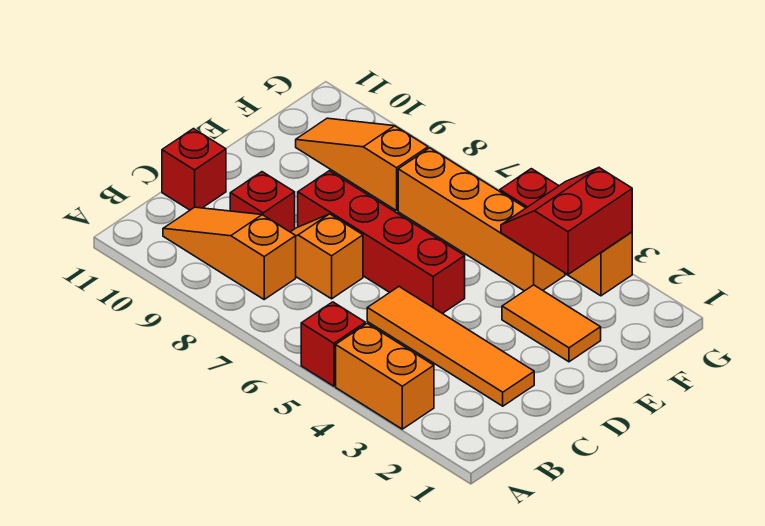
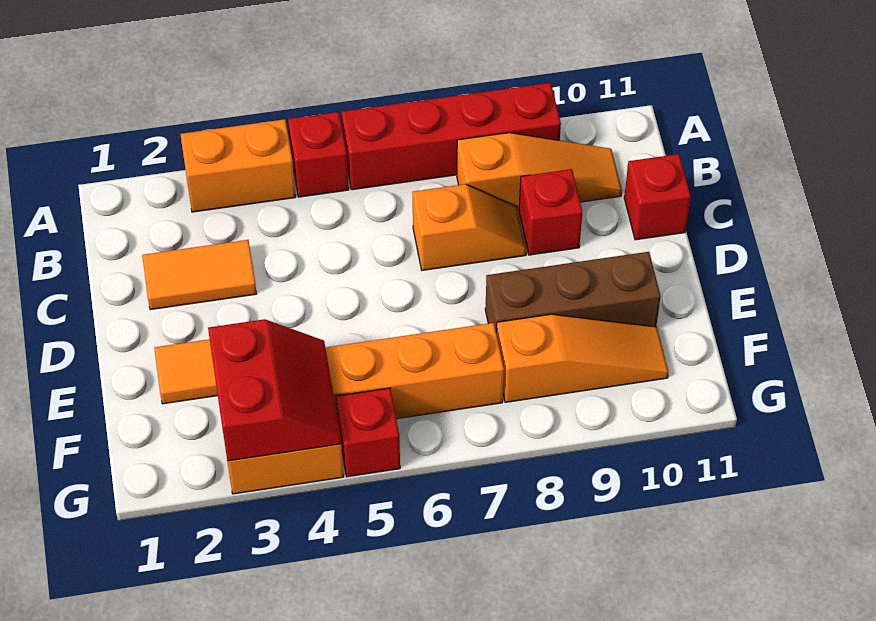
orange 1x4 tile [367,287,534,406] -> orange 1x2 tile [142,240,257,310]
red 1x4 brick [298,171,465,314] -> red 1x4 brick moved to [342,83,561,190]
none -> brown 1x3 brick [485,252,661,329]

